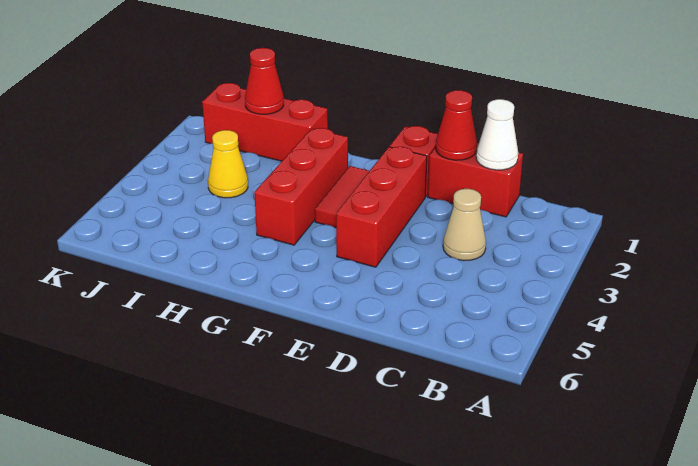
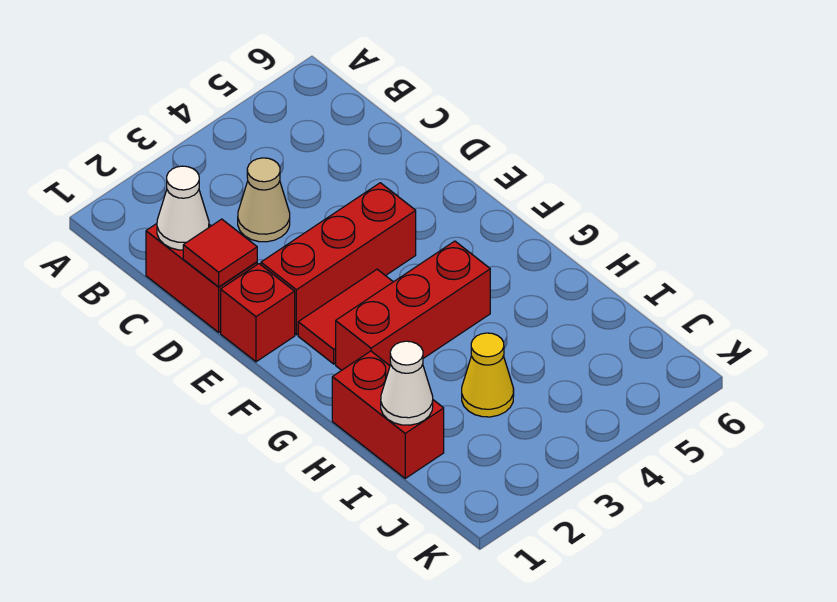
red 1x1 cone [436,90,477,160] -> red 1x1 tile [183,219,257,287]
red 1x3 brick [202,83,328,161] -> red 1x2 brick [332,351,444,478]
red 1x1 cone [245,48,284,114] -> white 1x1 cone [381,341,433,425]

